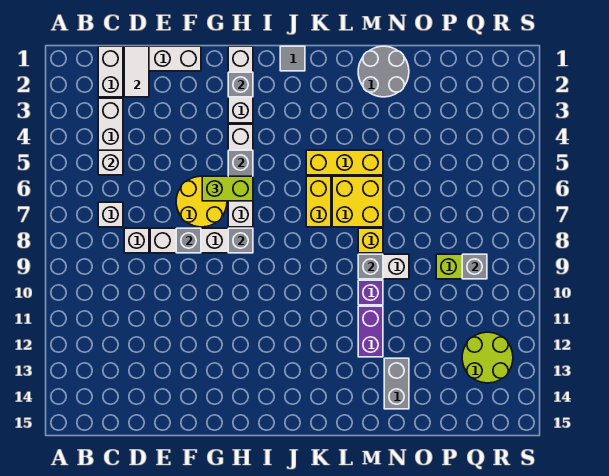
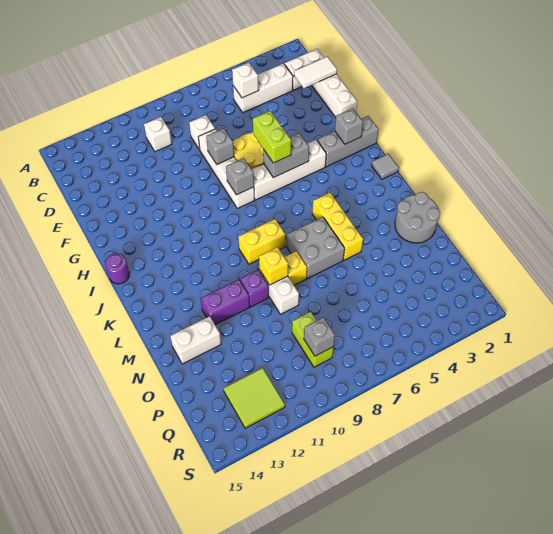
white 1x1 brick [98,202,123,227] -> white 1x1 brick moved to [144,117,172,152]
white 1x3 brick [228,46,253,123] -> grey 1x3 brick [317,116,379,167]
none -> purple 1x1 round brick [105,253,129,284]
yellow 1x2 brick [306,176,331,227] -> yellow 1x2 brick moved to [238,219,285,264]
yellow 2x2 brick [332,176,383,227] -> grey 2x2 brick [287,217,345,279]
grey 1x1 brick [358,254,383,279] -> yellow 1x1 brick [259,247,288,285]
grey 1x2 brick [384,358,409,409] -> white 1x2 brick [170,316,221,364]
lime 2x2 round brick [462,332,513,383] -> lime 2x2 tile [224,368,285,428]

